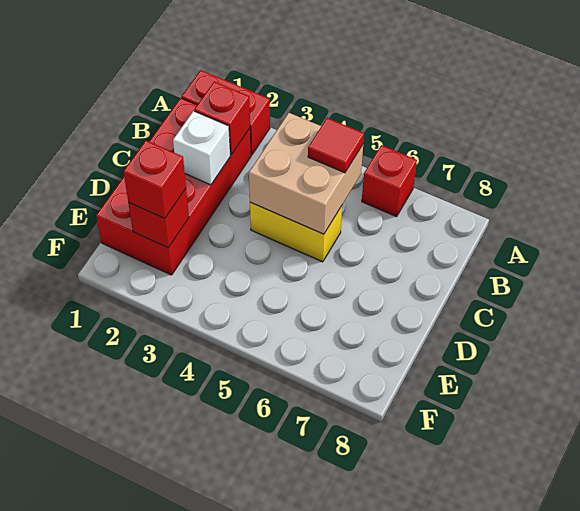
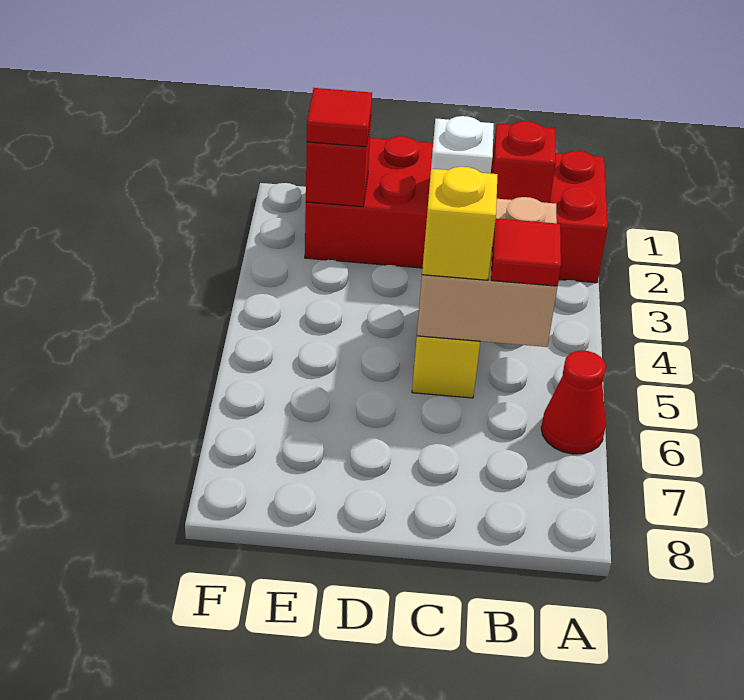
red 1x1 brick [362,145,417,217] -> red 1x1 cone [541,350,606,454]
none -> yellow 1x1 brick [422,167,497,280]
red 1x1 brick [124,141,186,219] -> red 1x1 tile [307,88,372,147]

